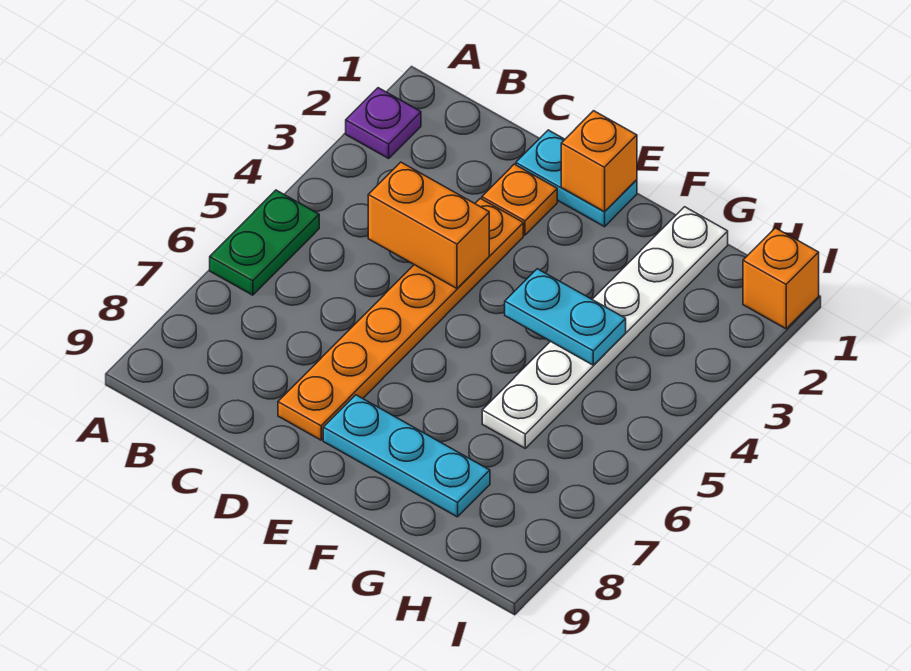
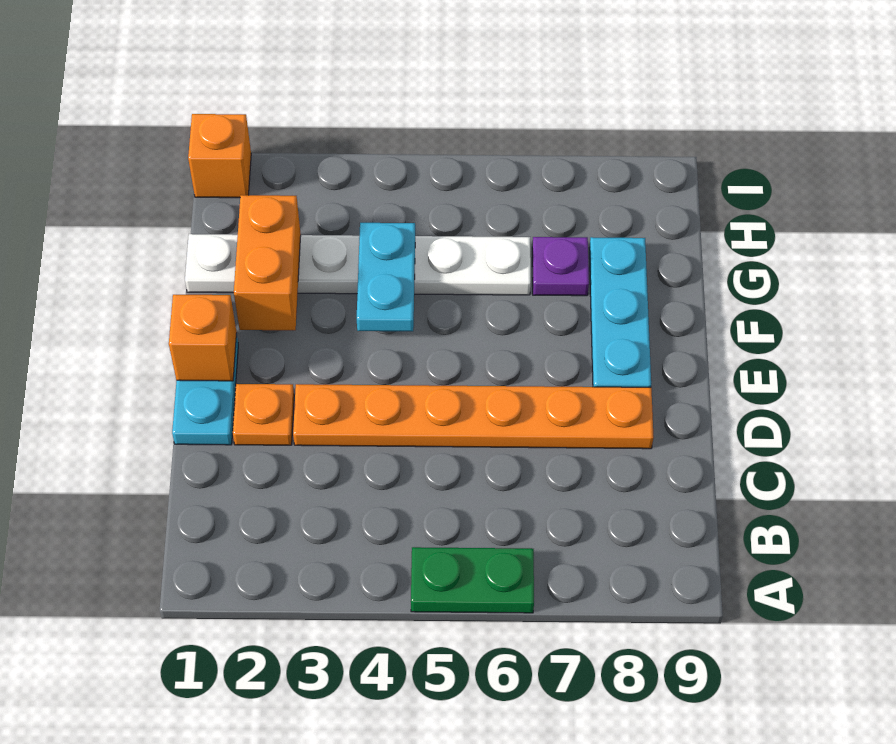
purple 1x1 plate [346,88,421,158] -> purple 1x1 plate moved to [532,237,589,296]
orange 1x2 brick [368,162,489,288] -> orange 1x2 brick moved to [234,195,301,330]

